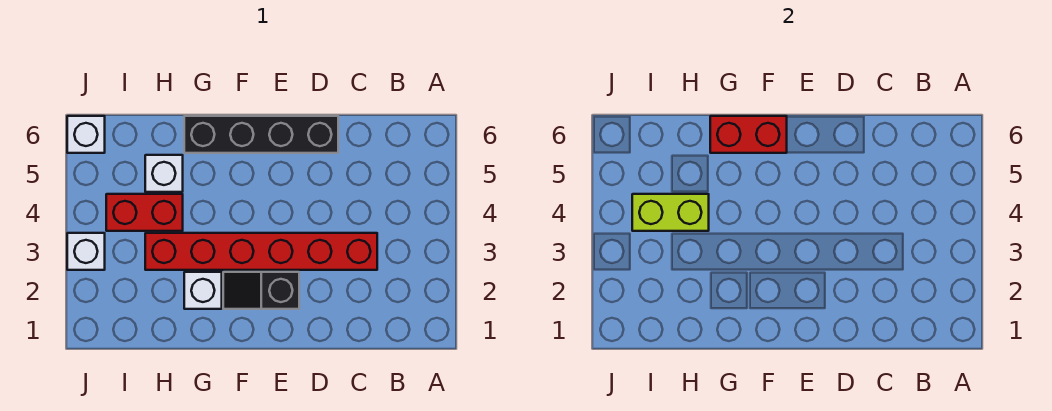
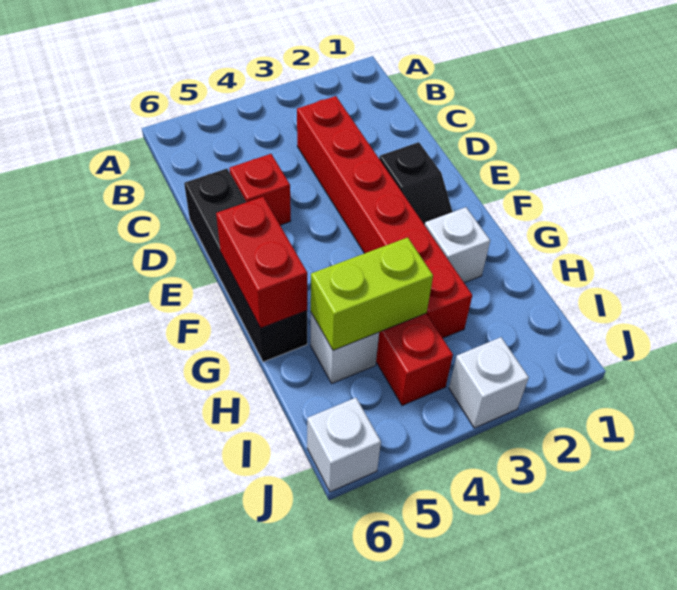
none -> red 1x1 brick [229,154,291,225]
lime 1x2 brick [632,194,709,231] -> lime 1x2 brick turned to [311,238,433,350]

